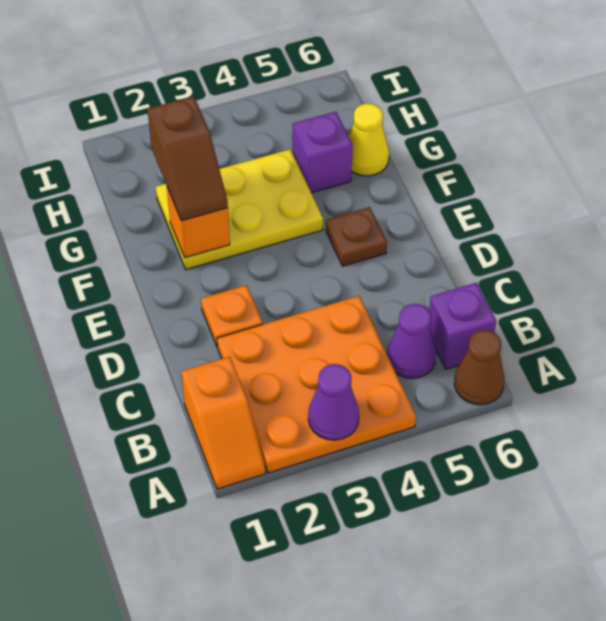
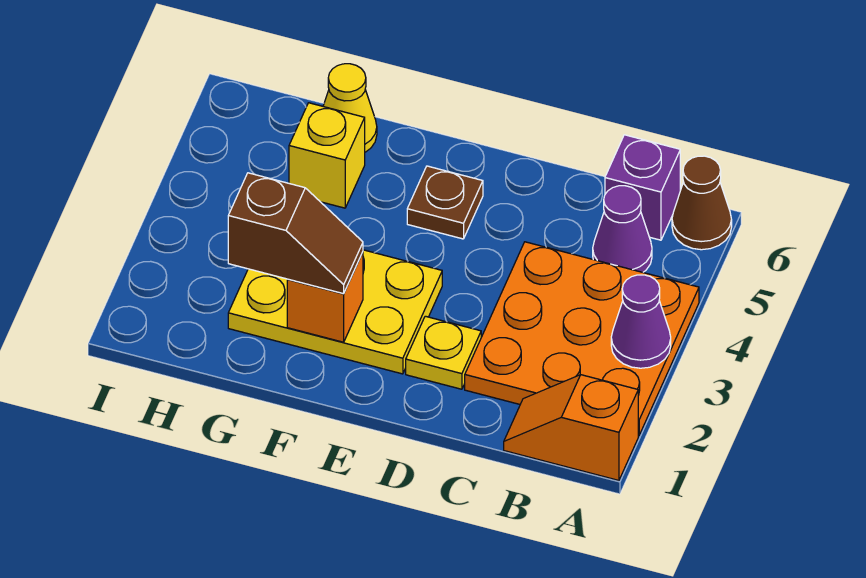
orange 1x2 slope [181,357,266,489] -> orange 1x2 slope turned to [504,375,638,480]
orange 1x1 plate [201,285,263,347] -> yellow 1x1 plate [406,316,481,389]
yellow 2x3 plate [156,149,323,269] -> yellow 2x3 plate turned to [228,250,442,374]
purple 1x1 brick [293,112,353,193] -> yellow 1x1 brick [289,103,365,208]

